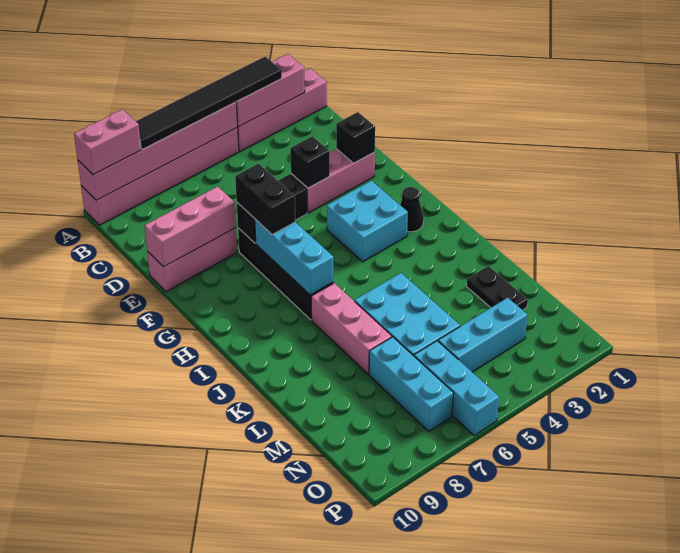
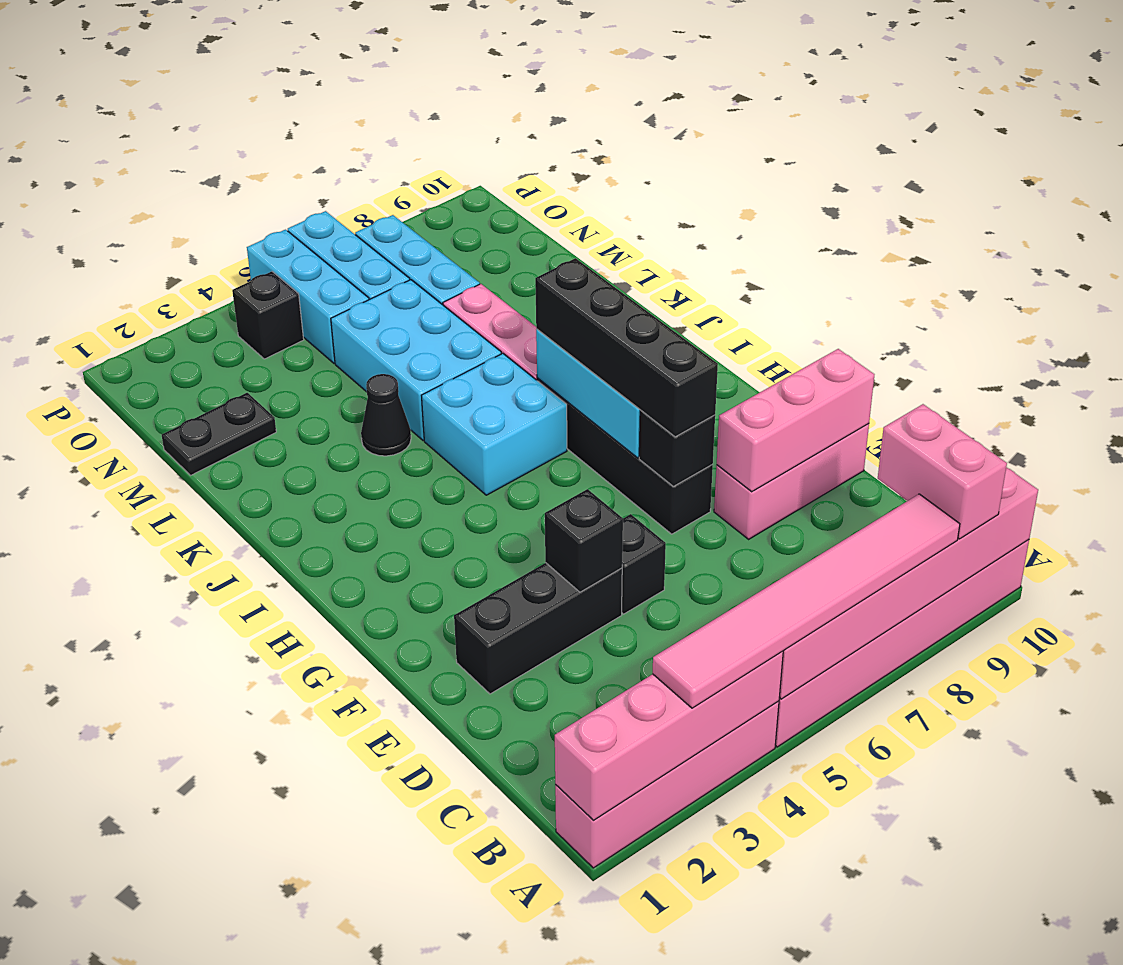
pink 1x3 brick [236,54,305,127] -> pink 1x4 brick [555,651,783,820]
black 1x6 tile [136,56,282,149] -> pink 1x6 tile [653,494,960,708]
pink 1x2 brick [74,109,141,175] -> pink 1x2 brick turned to [878,404,1007,539]
pink 1x3 brick [291,149,375,213] -> black 1x3 brick [454,563,622,694]
black 1x1 brick [336,112,375,163] -> black 1x1 brick moved to [232,271,304,359]
black 1x2 brick [235,164,295,235] -> black 1x4 brick [535,258,718,437]
cyan 2x2 brick [327,181,408,262] -> cyan 2x2 brick moved to [421,353,567,495]
black 1x1 cone [400,187,424,232] -> black 1x1 cone moved to [361,374,411,456]
black 1x2 plate [467,266,528,310] -> black 1x2 plate turned to [162,393,276,475]
cyan 1x3 brick [438,298,527,372] -> cyan 1x3 brick turned to [247,230,369,363]

